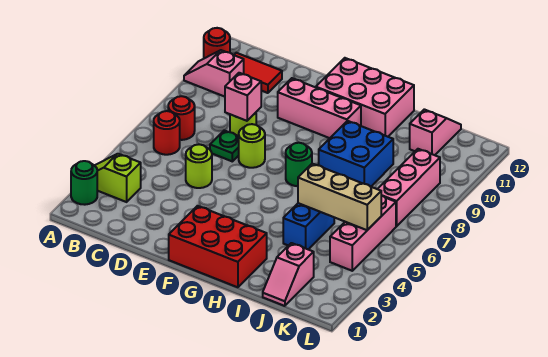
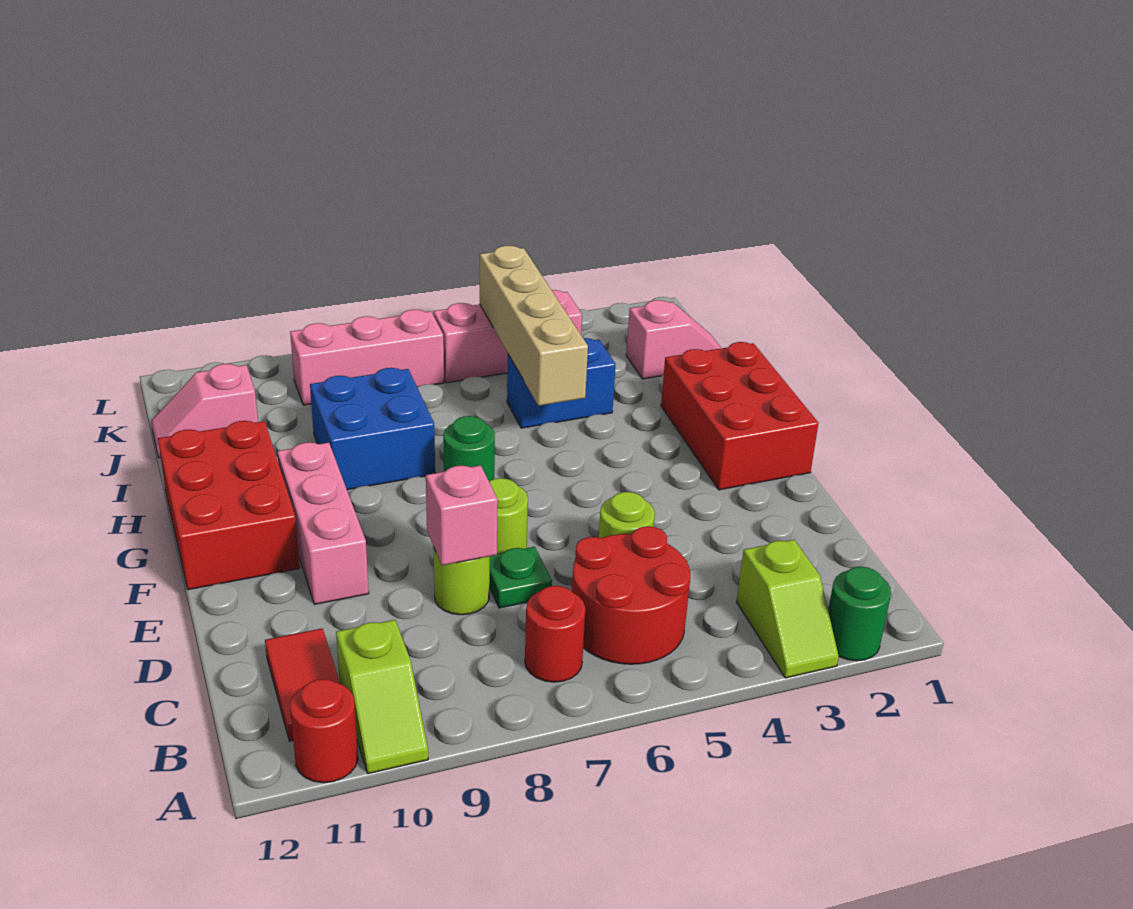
pink 1x2 slope [184,50,244,97] -> lime 1x2 slope [336,620,428,774]
red 1x1 round brick [154,111,180,155] -> red 2x2 round brick [572,526,690,664]
pink 2x3 brick [316,58,414,137] -> red 2x3 brick [158,421,300,590]
tan 1x3 brick [298,164,381,230] -> tan 1x4 brick [480,246,588,406]

